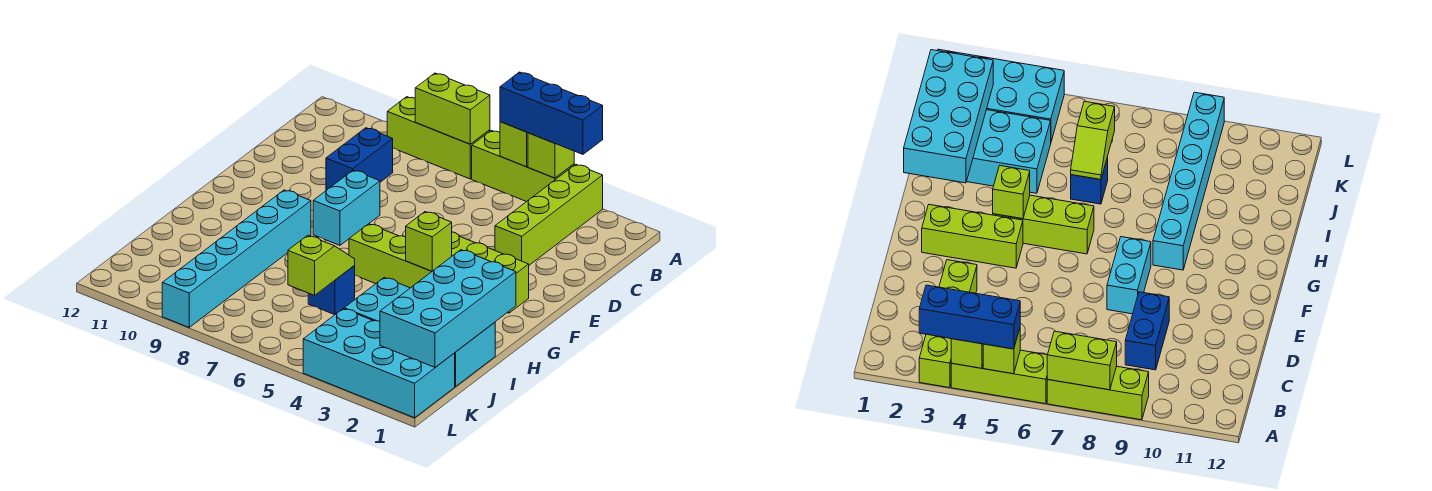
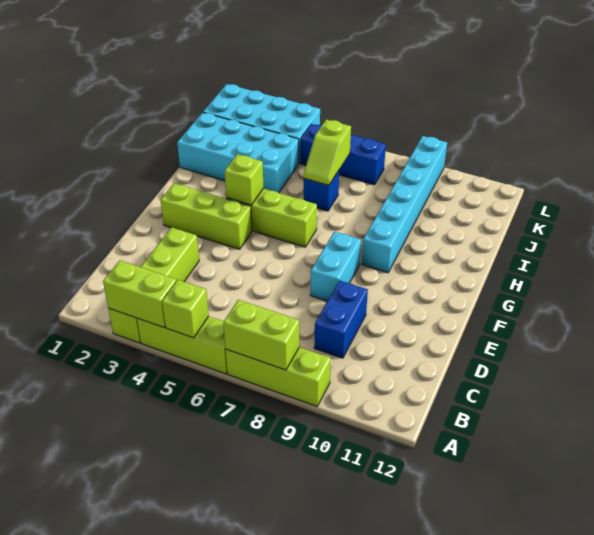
blue 1x3 brick [500,72,603,154] -> blue 1x3 brick moved to [300,124,386,185]
lime 1x1 brick [528,133,574,178] -> lime 1x2 brick [103,260,176,327]
cyan 2x4 brick [380,250,516,367] -> none

